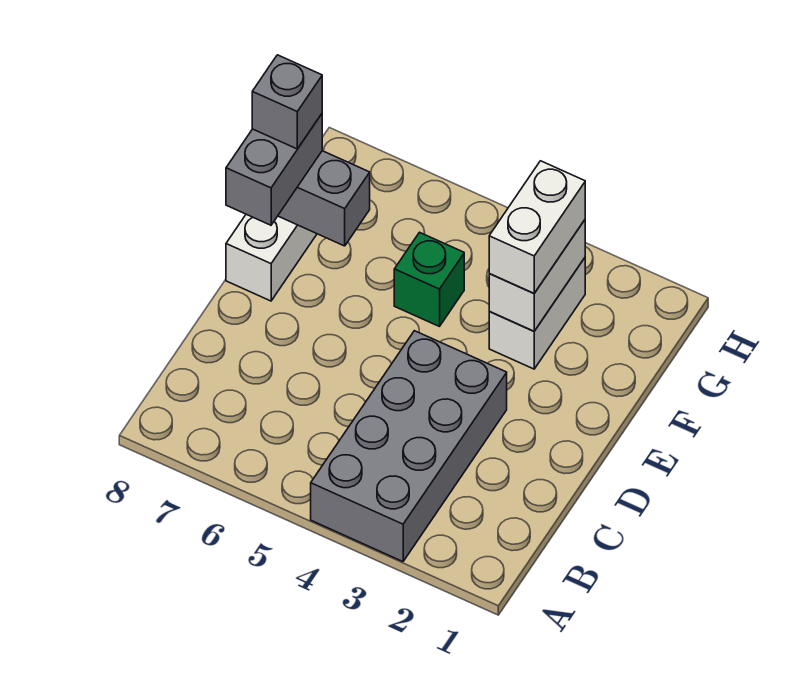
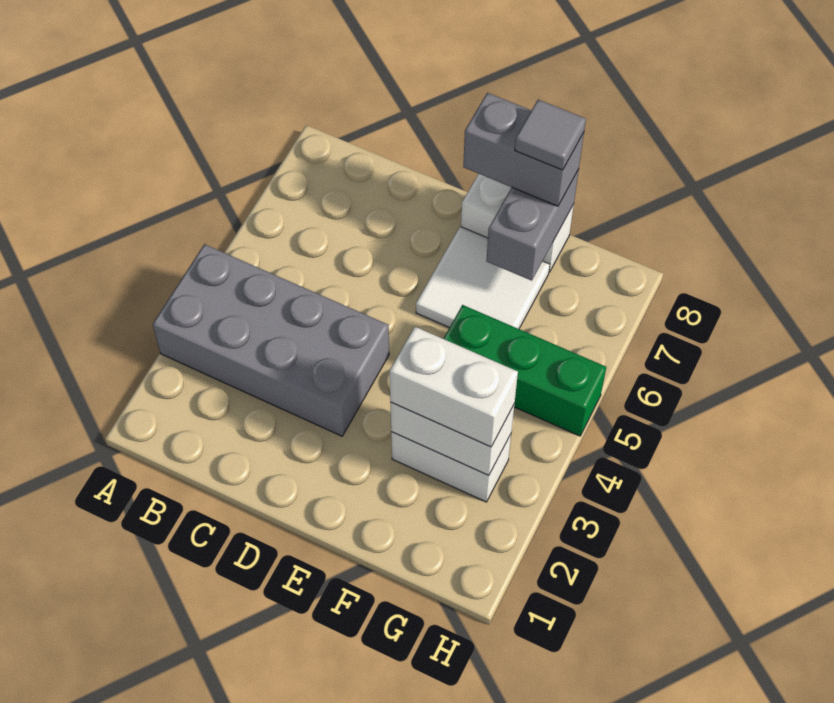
none -> white 2x2 tile [416,227,550,329]
green 1x1 brick [394,232,464,327] -> green 1x3 brick [443,305,606,436]
grey 1x1 brick [252,55,322,149] -> grey 1x1 tile [515,100,586,170]

